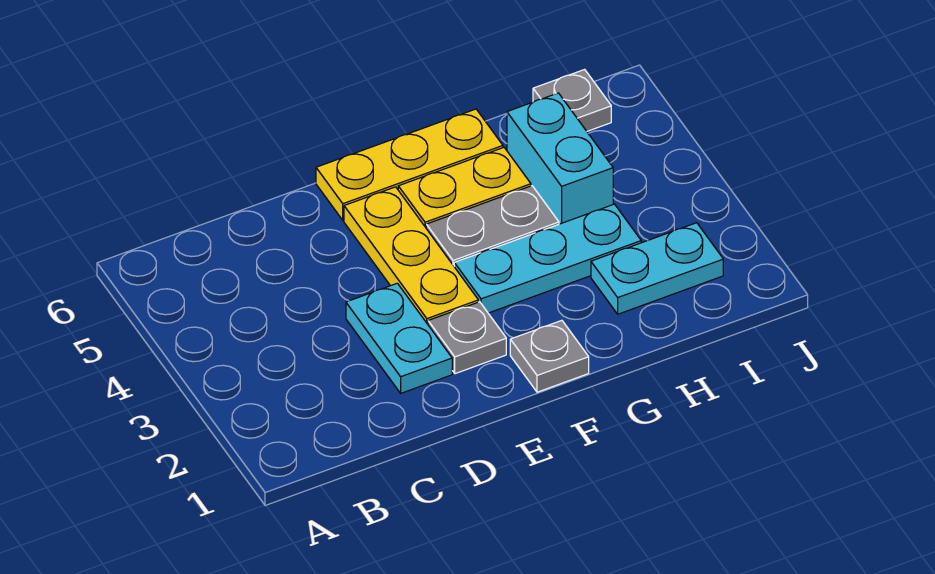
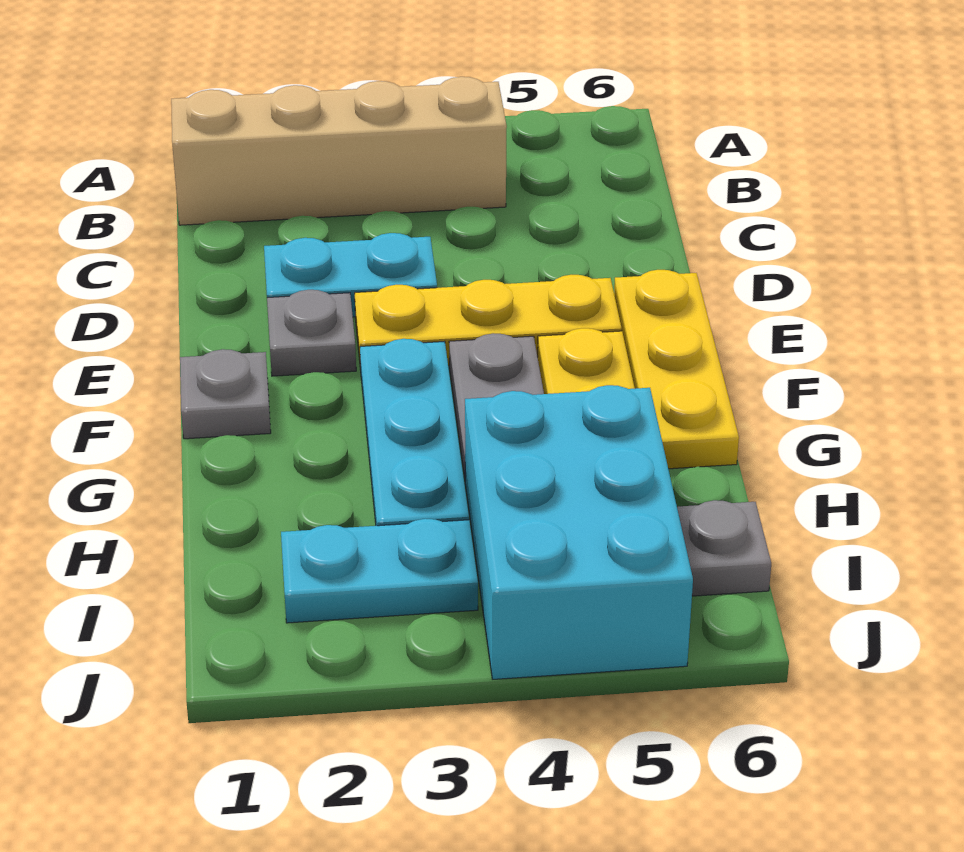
none -> tan 1x4 brick [171,77,507,225]
cyan 1x2 plate [591,223,723,314] -> cyan 1x2 plate turned to [281,519,478,623]
cyan 1x2 brick [507,93,613,224] -> cyan 2x3 brick [465,385,693,679]

